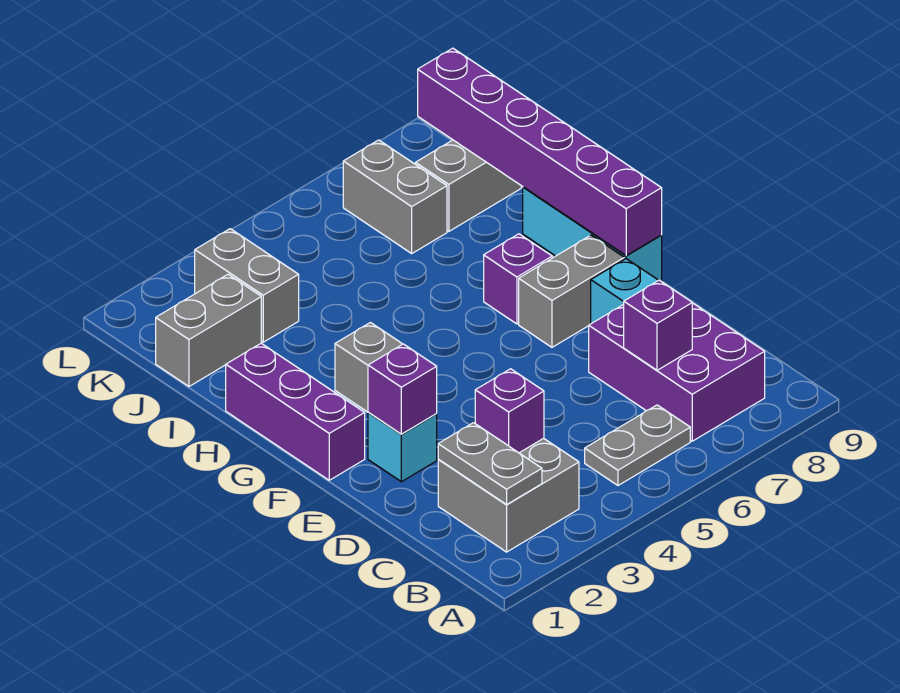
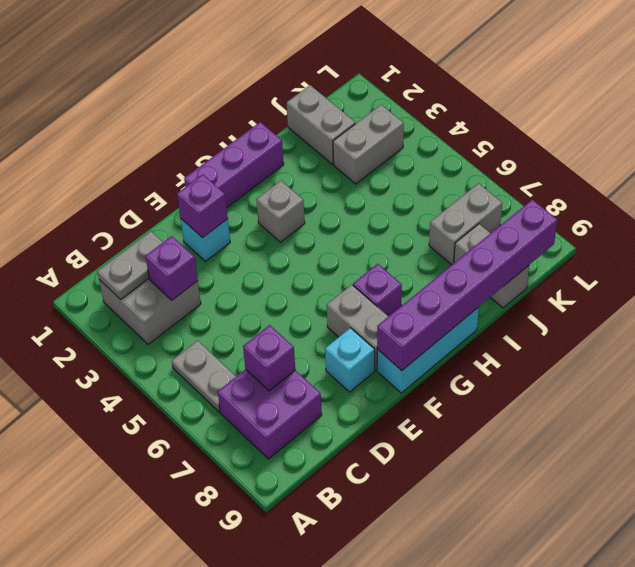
purple 2x3 brick [589,303,765,441] -> purple 2x2 brick [218,369,322,459]

